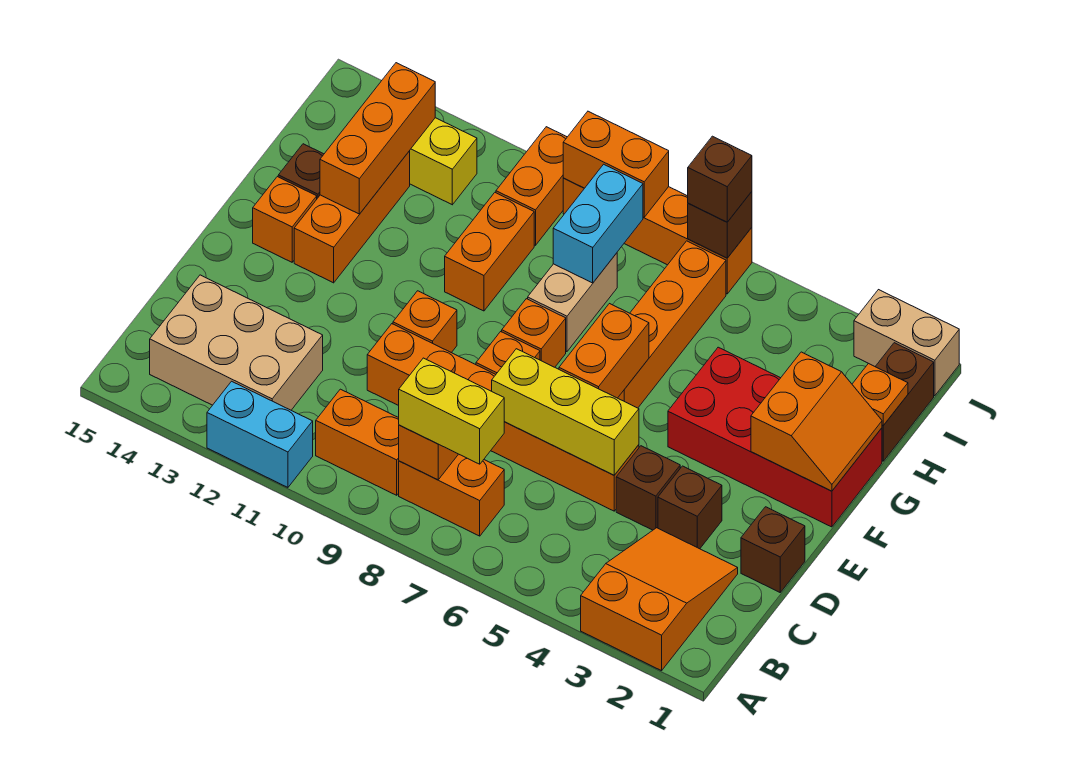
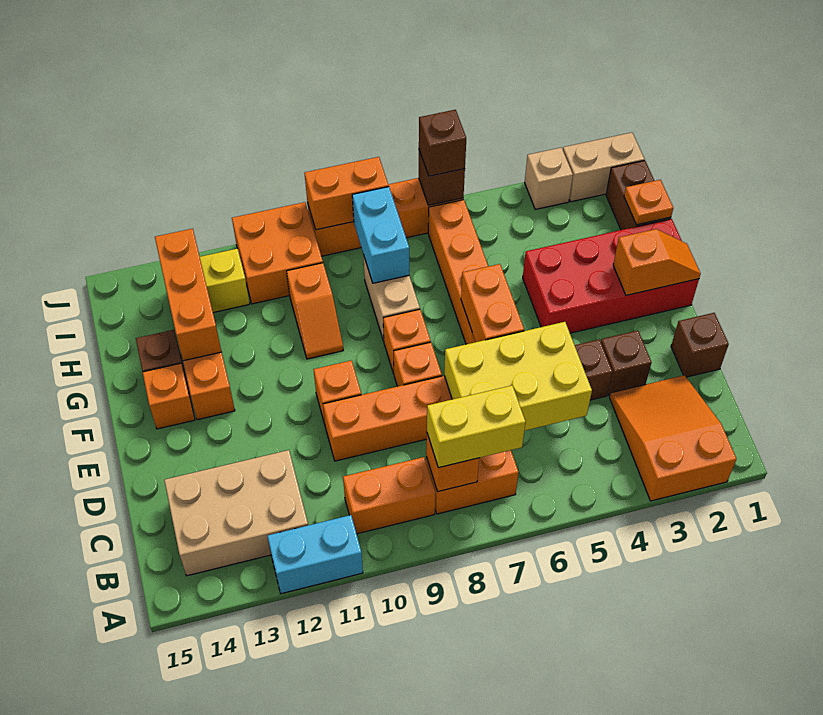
yellow 1x3 brick [492,349,639,475] -> yellow 2x3 brick [444,322,592,431]
orange 2x2 slope [751,352,882,491] -> orange 1x2 slope [613,229,701,295]
orange 1x2 brick [445,193,534,311] -> orange 1x2 slope [287,263,343,359]
orange 1x2 brick [496,127,567,245] -> orange 2x2 brick [232,202,323,304]
none -> tan 1x1 brick [525,148,573,209]

